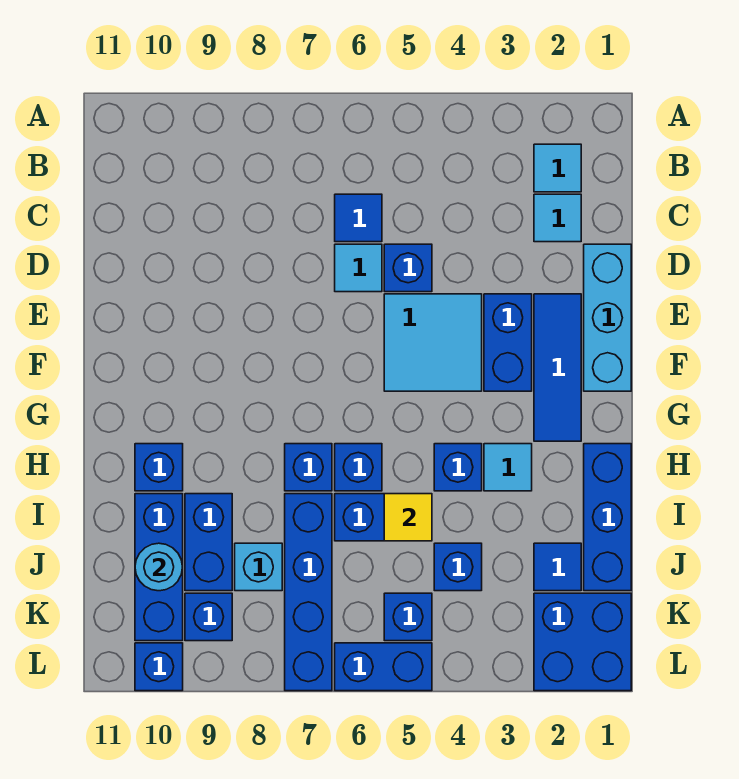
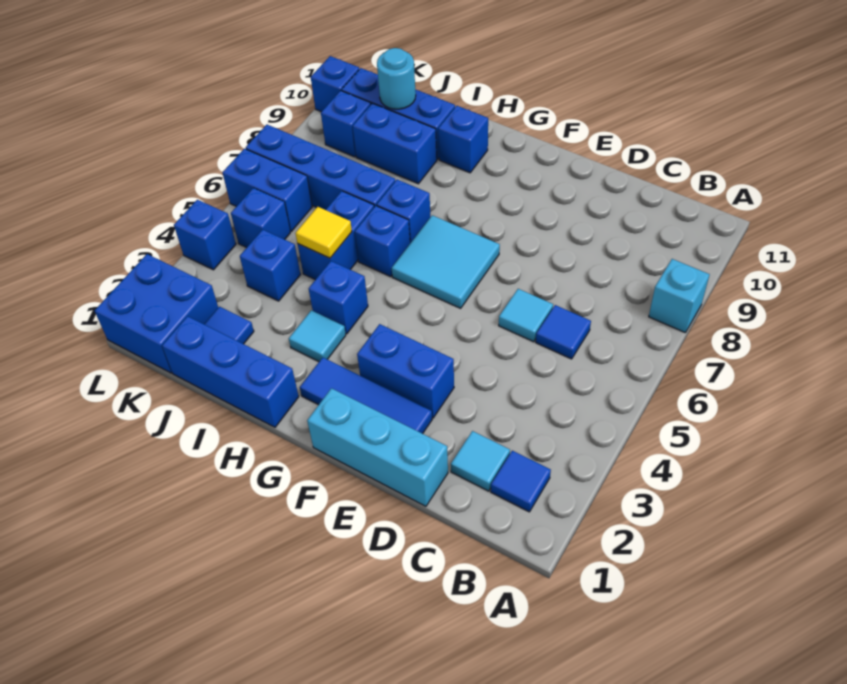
cyan 1x1 tile [534,144,581,192] -> blue 1x1 tile [491,451,551,512]
blue 1x1 brick [384,244,432,292] -> blue 1x1 brick moved to [174,200,236,270]
cyan 2x2 tile [384,294,482,391] -> cyan 2x2 tile moved to [392,215,500,308]
cyan 1x1 brick [235,543,282,591] -> cyan 1x1 brick moved to [649,259,710,333]
blue 1x2 brick [335,643,432,691] -> blue 1x2 brick turned to [222,149,312,231]

